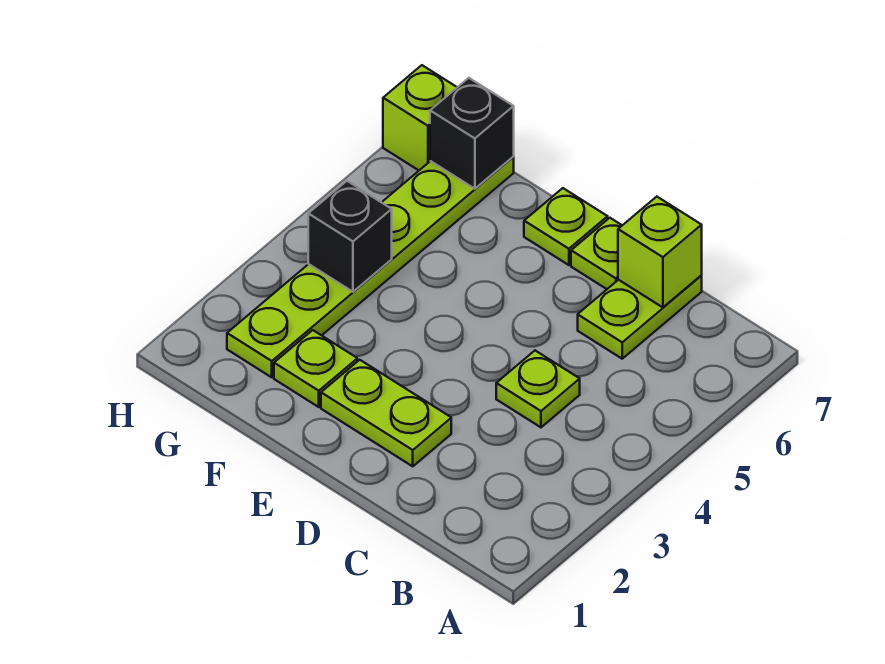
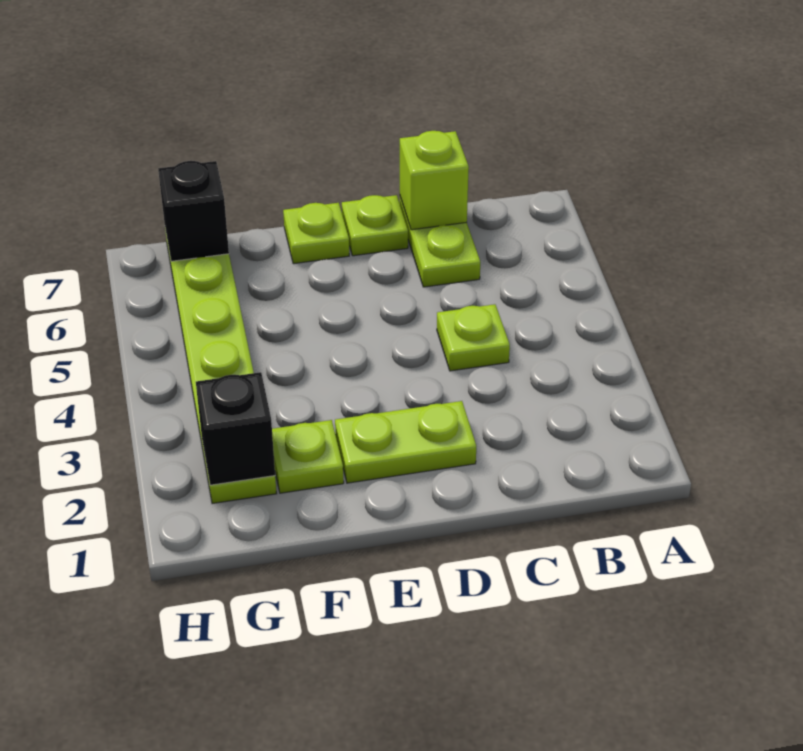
black 1x1 brick [308,181,392,292] -> black 1x1 brick moved to [196,372,275,485]
lime 1x1 brick [383,65,457,170] -> none

